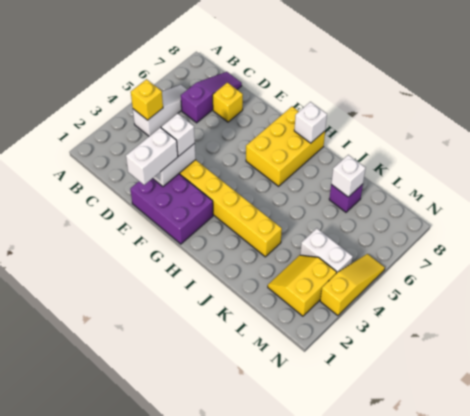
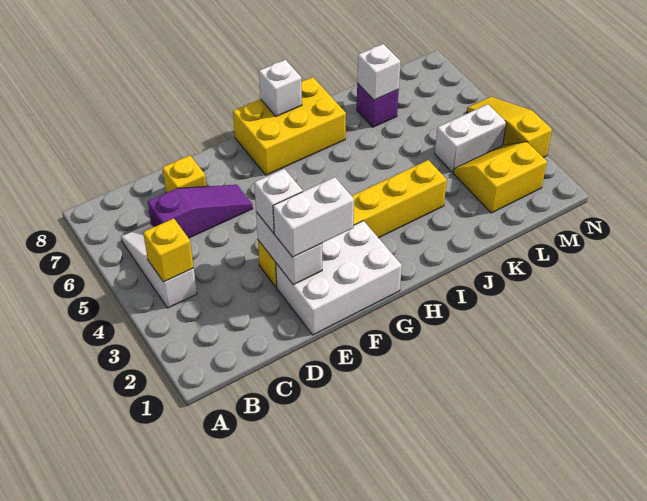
purple 1x3 slope [181,72,242,123] -> purple 1x3 slope turned to [148,185,253,238]
purple 2x3 brick [130,174,213,244] -> white 2x3 brick [276,221,402,335]
white 1x2 brick [126,127,178,185] -> white 1x2 brick turned to [273,177,354,257]
yellow 2x3 brick [246,107,325,186] -> yellow 2x3 brick turned to [233,77,346,175]
yellow 2x2 slope [268,255,337,316] -> yellow 2x2 slope turned to [453,142,547,213]

